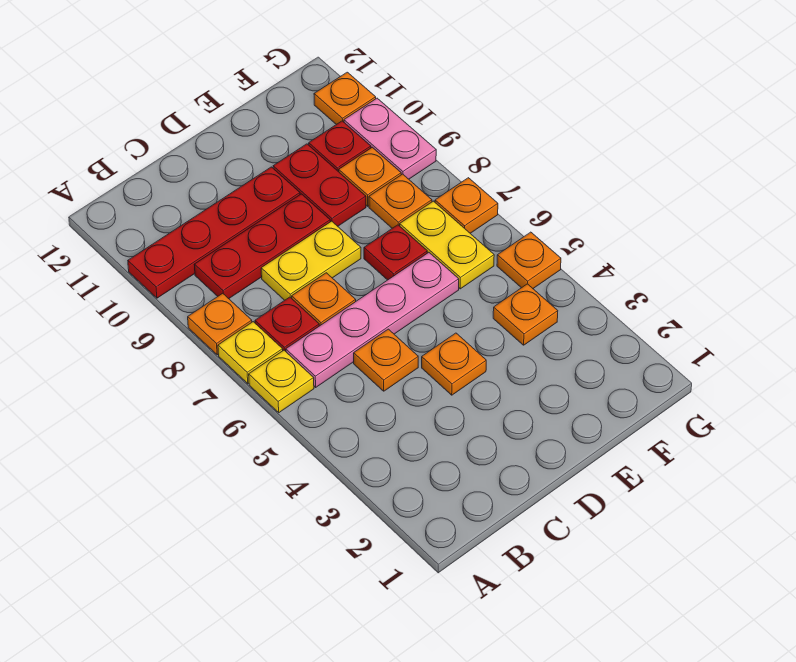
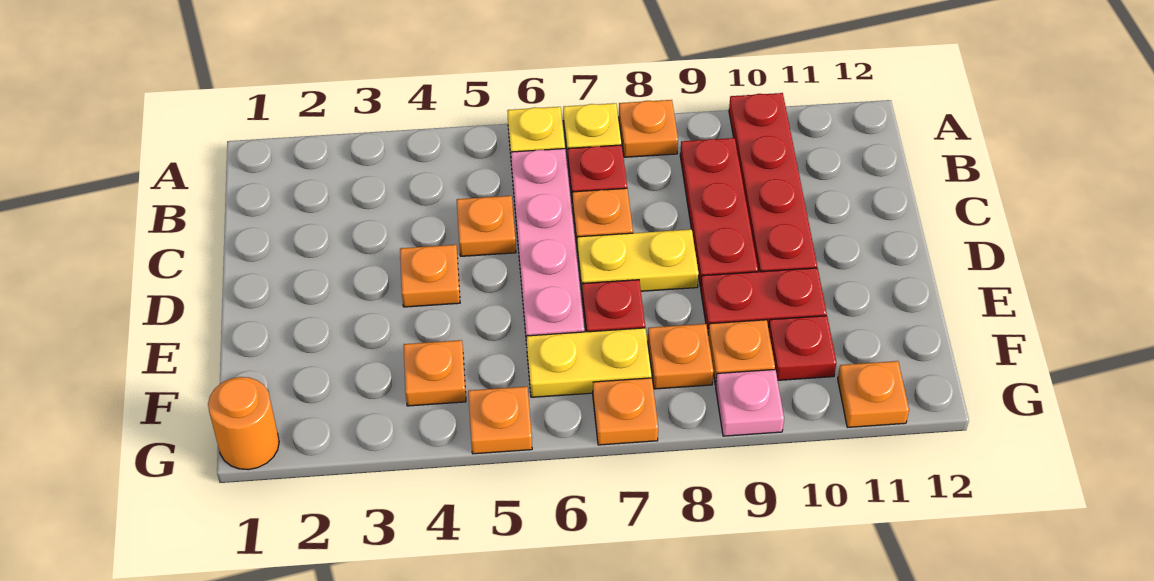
yellow 1x2 plate [261,221,361,300] -> yellow 1x2 plate turned to [577,229,699,291]
none -> orange 1x1 round brick [208,377,279,470]
pink 1x2 plate [344,98,436,179] -> pink 1x1 plate [716,370,784,436]

